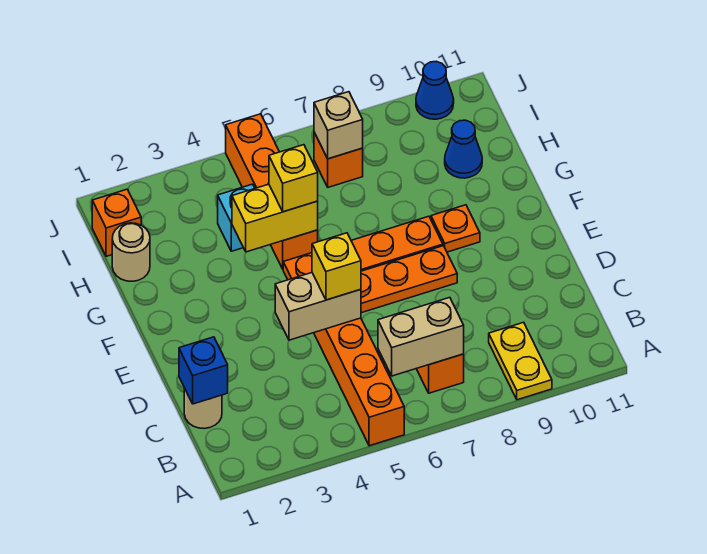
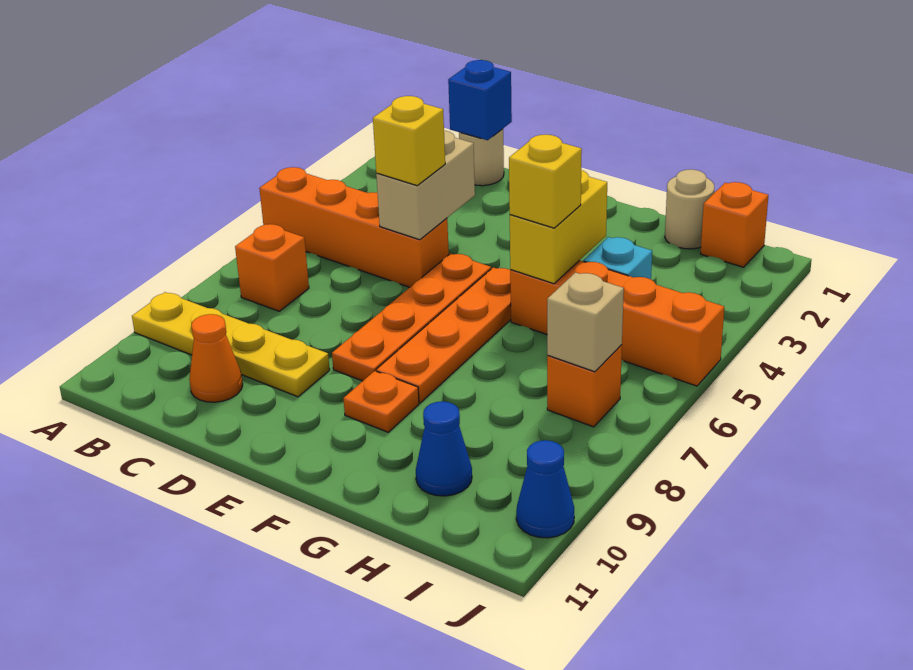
yellow 1x2 plate [489,322,552,400] -> yellow 1x4 plate [132,292,330,397]
tan 1x2 brick [378,297,464,376] -> none
none -> orange 1x1 cone [189,314,243,402]

